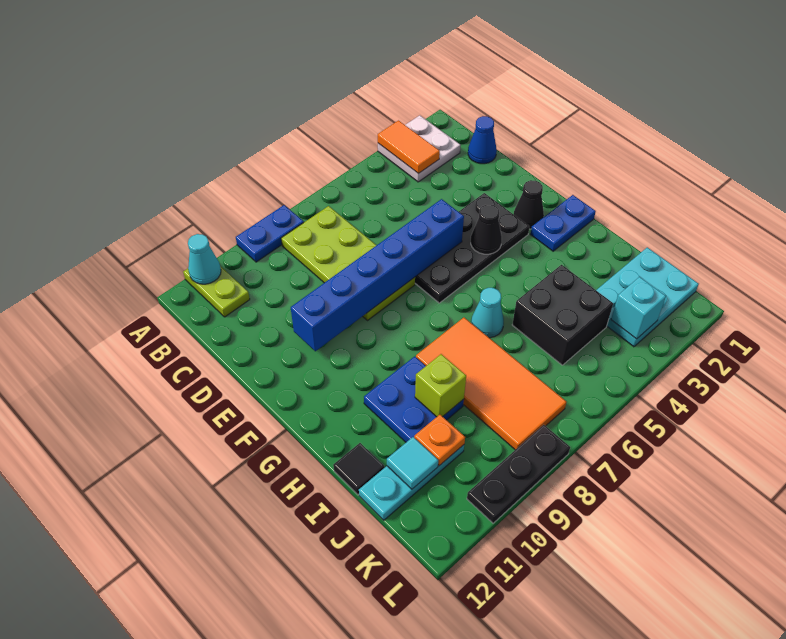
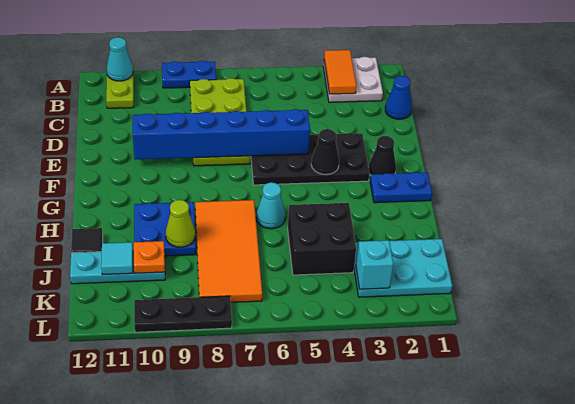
lime 1x1 brick [415,354,466,417] -> lime 1x1 cone [165,200,195,247]

